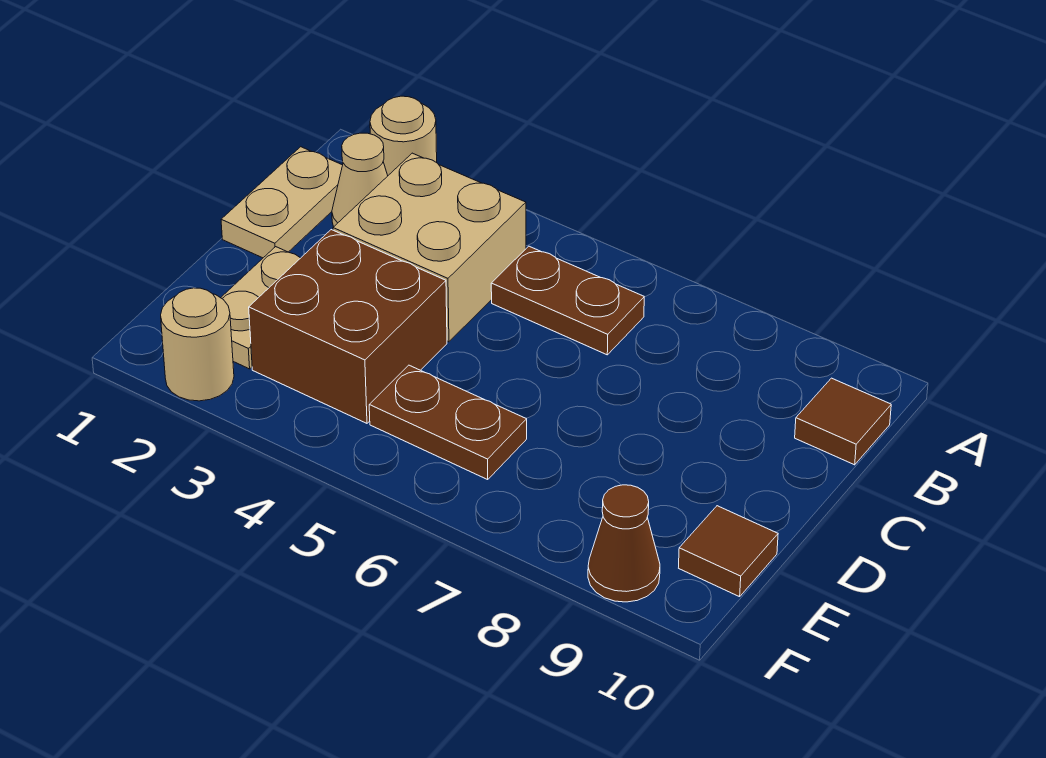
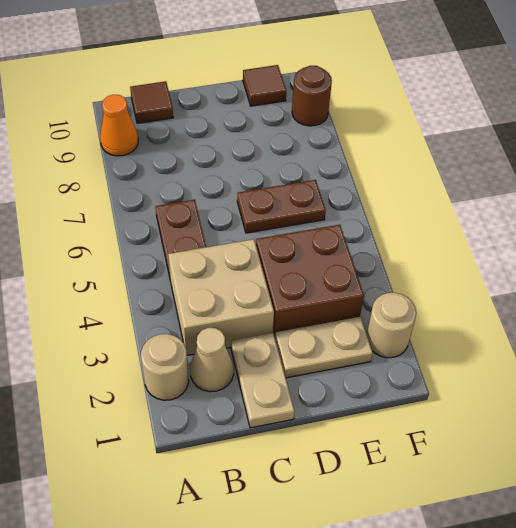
none -> orange 1x1 cone [100,95,138,156]
tan 1x2 plate [221,147,343,258] -> tan 1x2 plate turned to [231,333,295,428]
brown 1x2 plate [369,365,527,479] -> brown 1x2 plate turned to [237,180,326,233]
brown 1x1 cone [588,485,660,602] -> brown 1x1 round brick [292,66,332,126]

